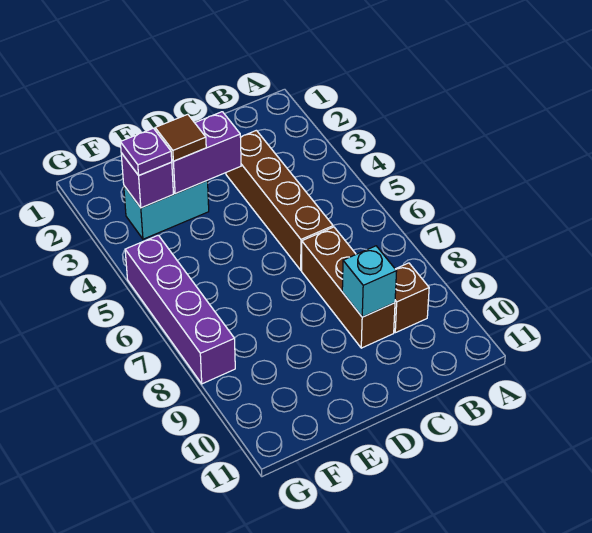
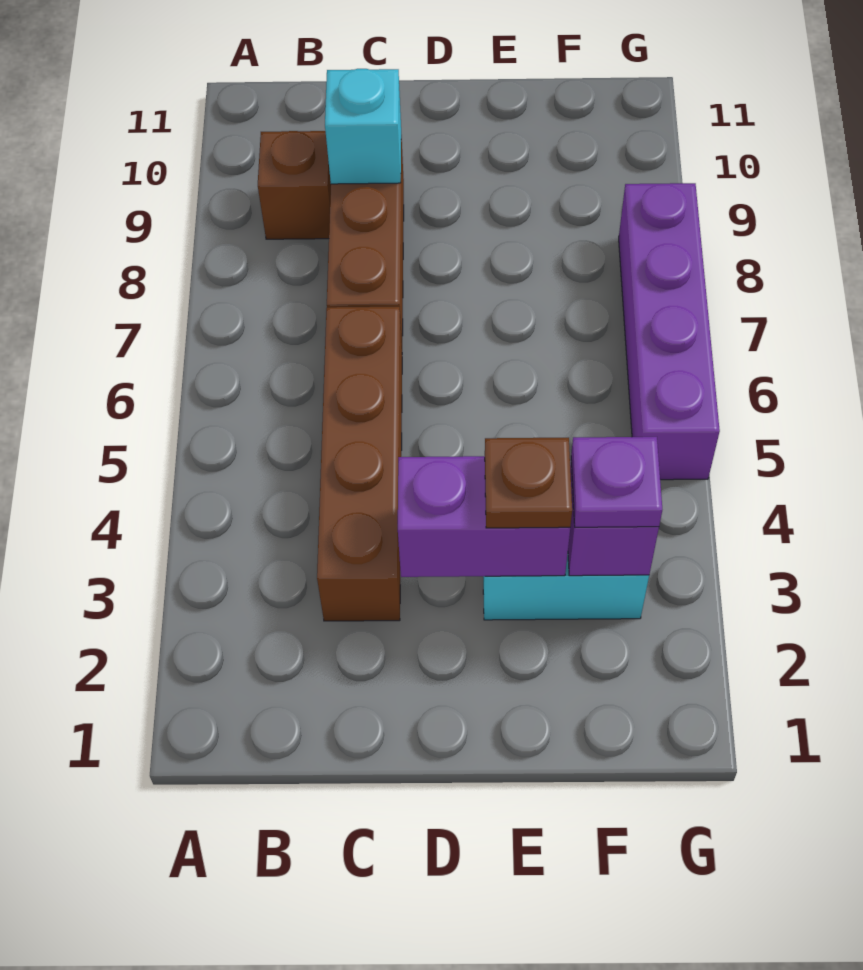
brown 1x1 tile [155,114,206,161] -> brown 1x1 plate [485,438,572,528]

